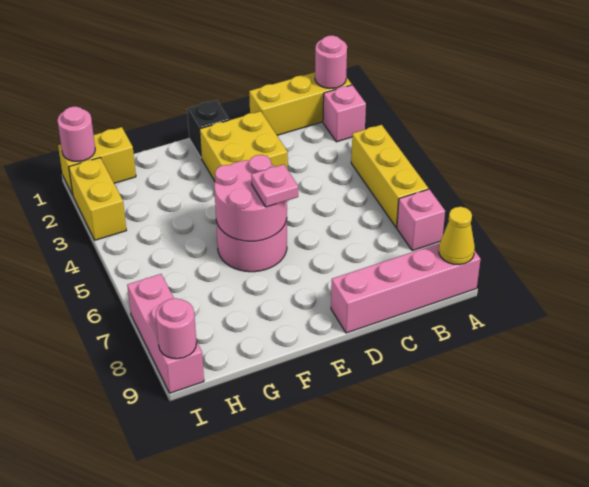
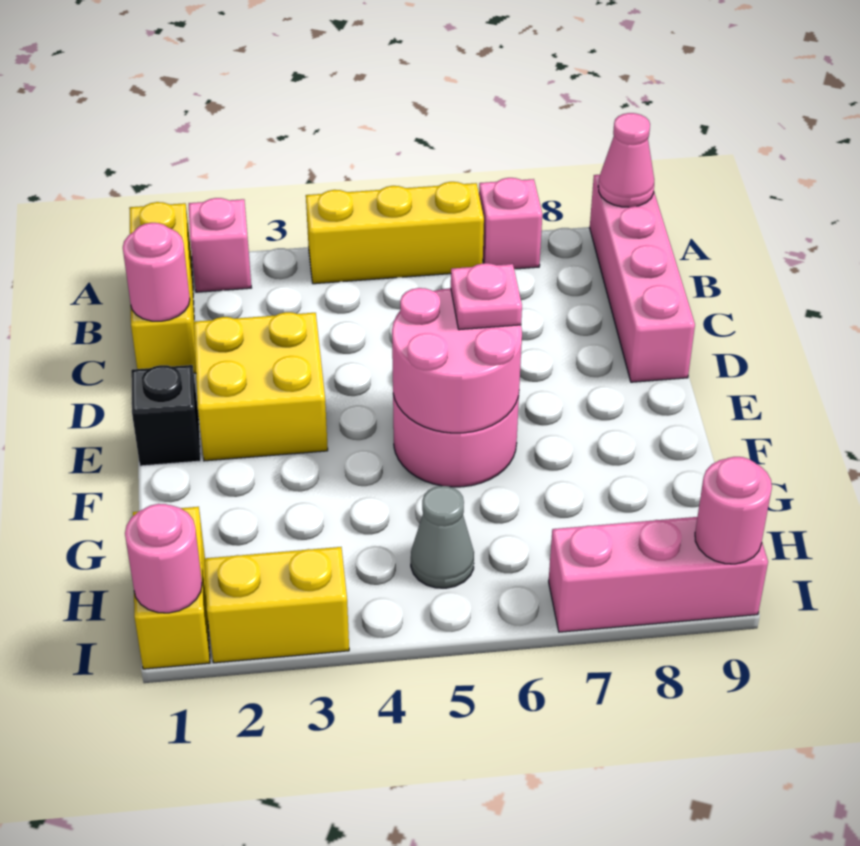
pink 1x1 round brick [315,35,347,88] -> pink 1x1 round brick moved to [123,223,190,321]
yellow 1x1 cone [439,207,475,265] -> pink 1x1 cone [598,113,654,207]
none -> grey 1x1 cone [411,486,474,588]

